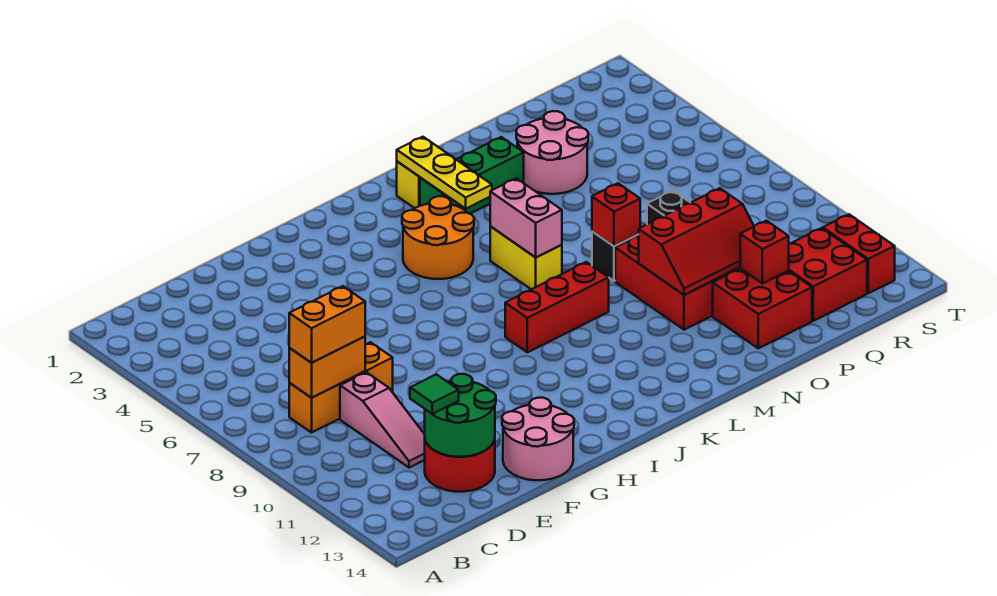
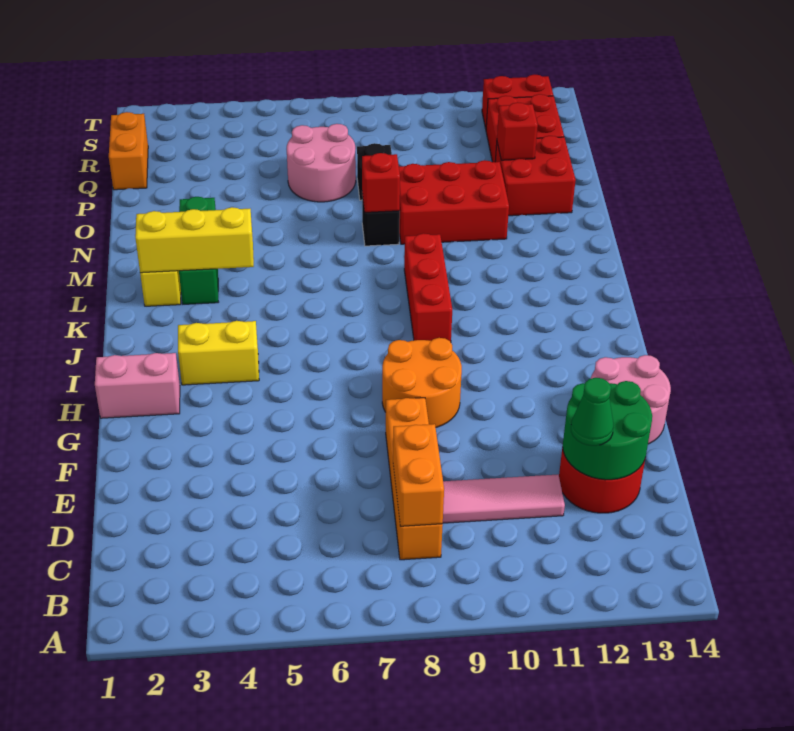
orange 1x3 brick [289,342,393,433] -> orange 1x4 brick [386,398,443,560]
orange 1x2 brick [289,286,365,363] -> orange 1x2 brick moved to [109,112,148,190]
pink 1x3 slope [340,372,425,468] -> pink 1x3 tile [443,474,565,523]
green 1x1 tile [410,374,459,414] -> green 1x1 cone [571,378,613,446]
orange 2x2 round brick [402,196,474,279] -> orange 2x2 round brick moved to [382,338,462,427]
yellow 1x3 plate [397,137,492,209] -> yellow 1x3 brick [135,207,254,273]
yellow 1x2 brick [490,226,562,289] -> yellow 1x2 brick moved to [178,321,259,385]
pink 1x2 brick [490,178,562,257] -> pink 1x2 brick moved to [95,353,180,418]
red 2x3 slope [639,188,754,295] -> none
pink 2x2 round brick [516,111,588,194] -> pink 2x2 round brick moved to [287,124,356,202]

